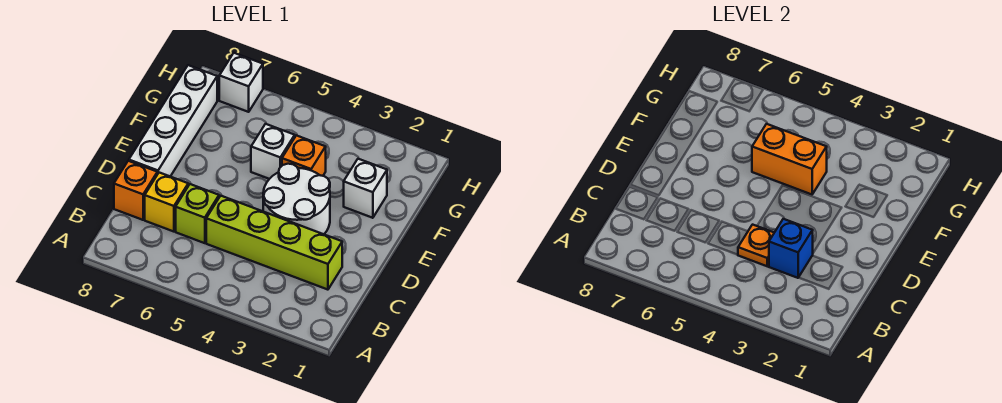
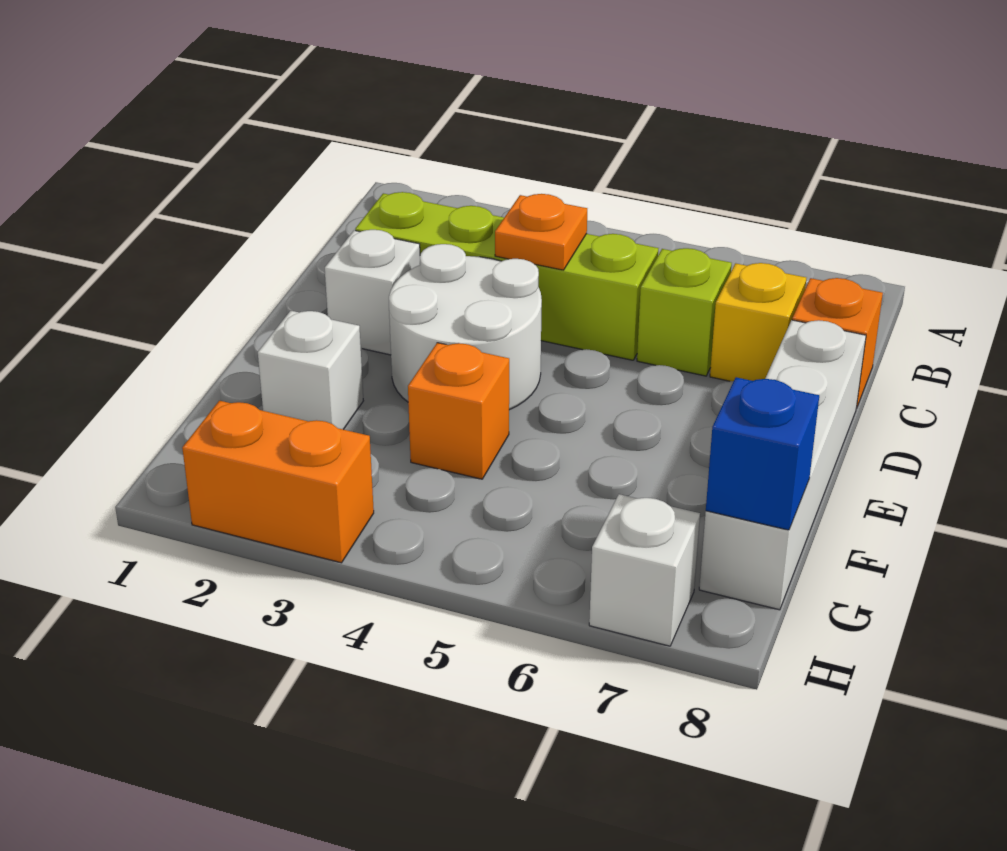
blue 1x1 brick [769,219,813,278] -> blue 1x1 brick moved to [706,377,819,530]
orange 1x2 brick [752,124,827,194] -> orange 1x2 brick moved to [182,401,374,563]
white 1x1 brick [251,124,295,179] -> white 1x1 brick moved to [325,230,420,355]

